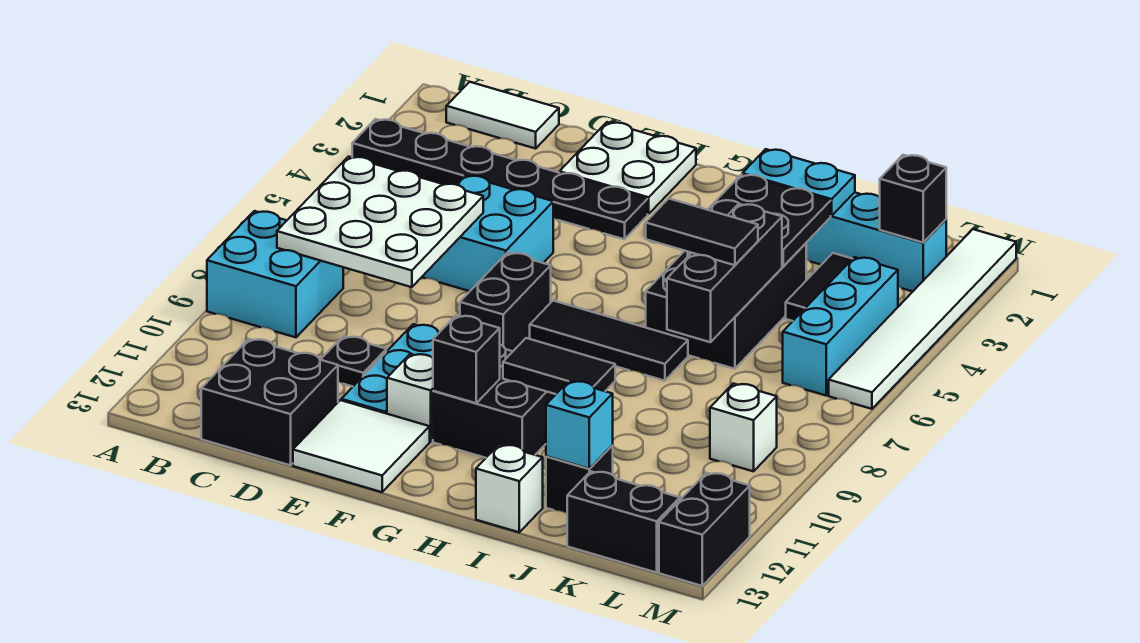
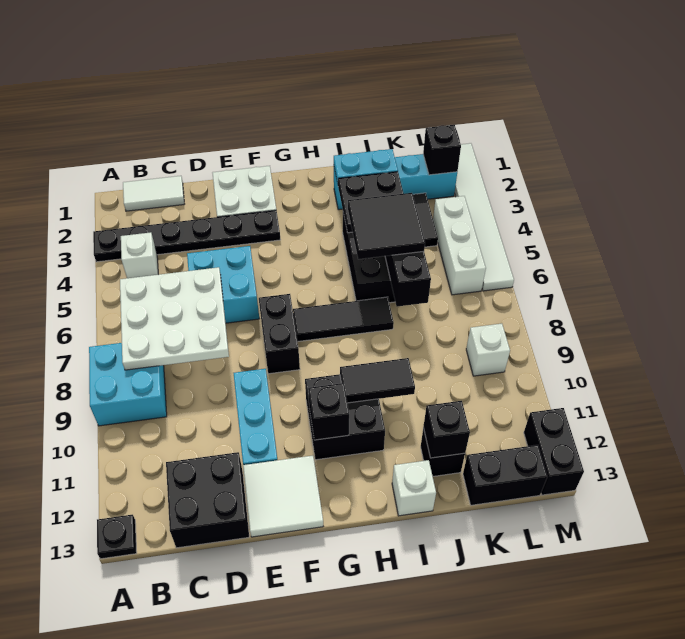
black 1x1 plate [321,336,386,386] -> black 1x1 plate moved to [97,515,137,559]
white 1x1 brick [387,354,433,442] -> white 1x1 brick moved to [121,232,158,278]
black 1x2 tile [646,199,758,265] -> black 2x2 tile [348,193,425,259]
cyan 1x1 brick [546,381,613,469] -> black 1x1 brick [423,401,470,458]
cyan 1x3 brick [783,257,898,395] -> white 1x3 brick [433,196,486,295]

